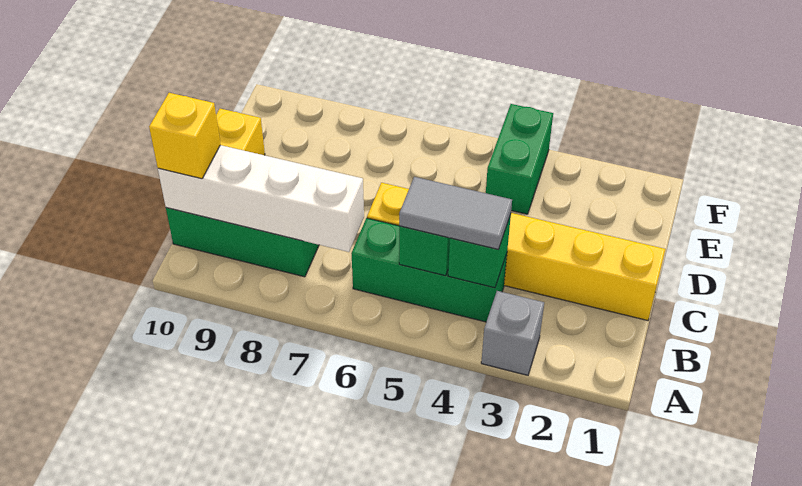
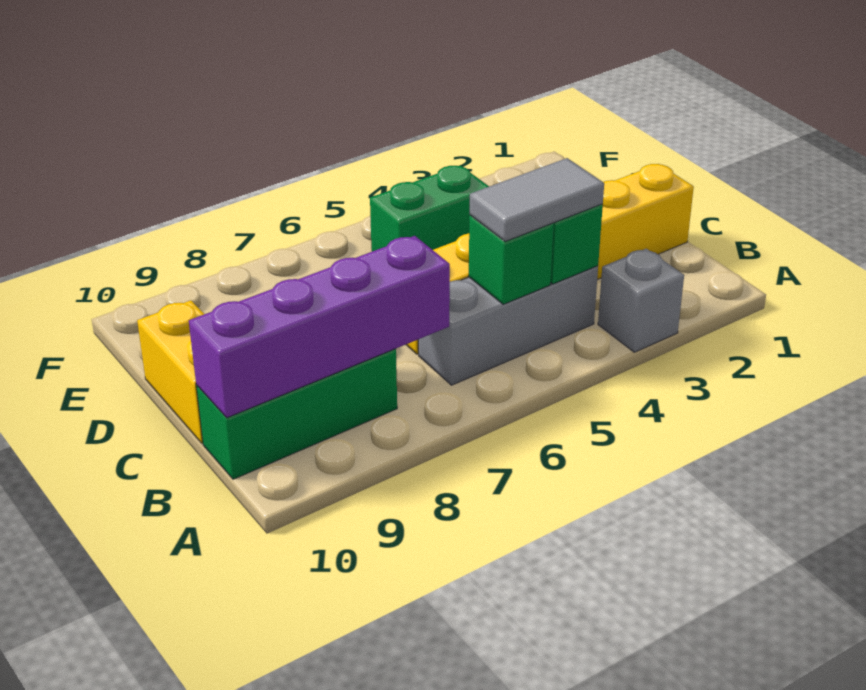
green 1x3 brick [351,218,507,322] -> grey 1x3 brick [418,266,598,385]
white 1x4 brick [158,145,364,252] -> purple 1x4 brick [189,236,450,418]
yellow 1x1 brick [149,93,220,179] -> none
green 1x2 brick [486,104,553,214] -> green 1x2 brick turned to [370,165,489,251]

